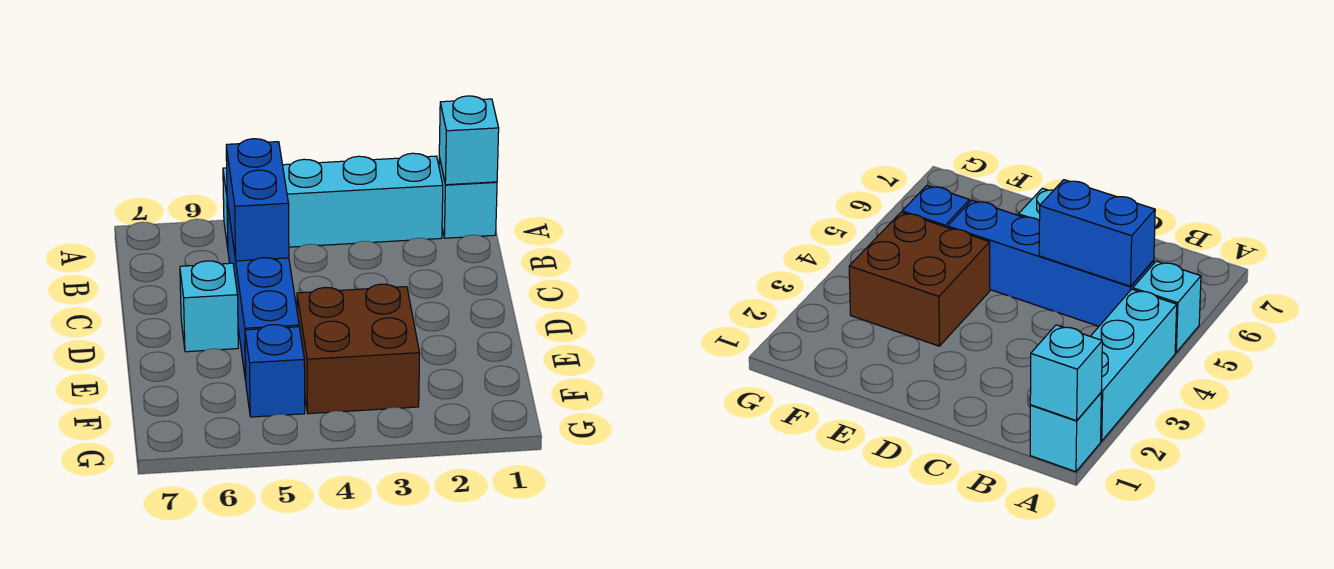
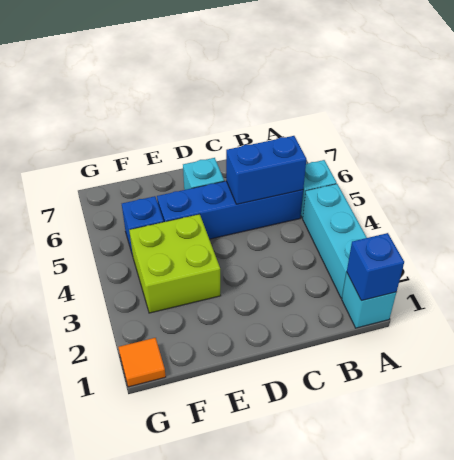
cyan 1x1 brick [439,96,499,185] -> blue 1x1 brick [347,233,404,301]
brown 2x2 brick [297,284,420,414] -> lime 2x2 brick [129,214,221,313]
none -> orange 1x1 tile [118,338,166,387]

